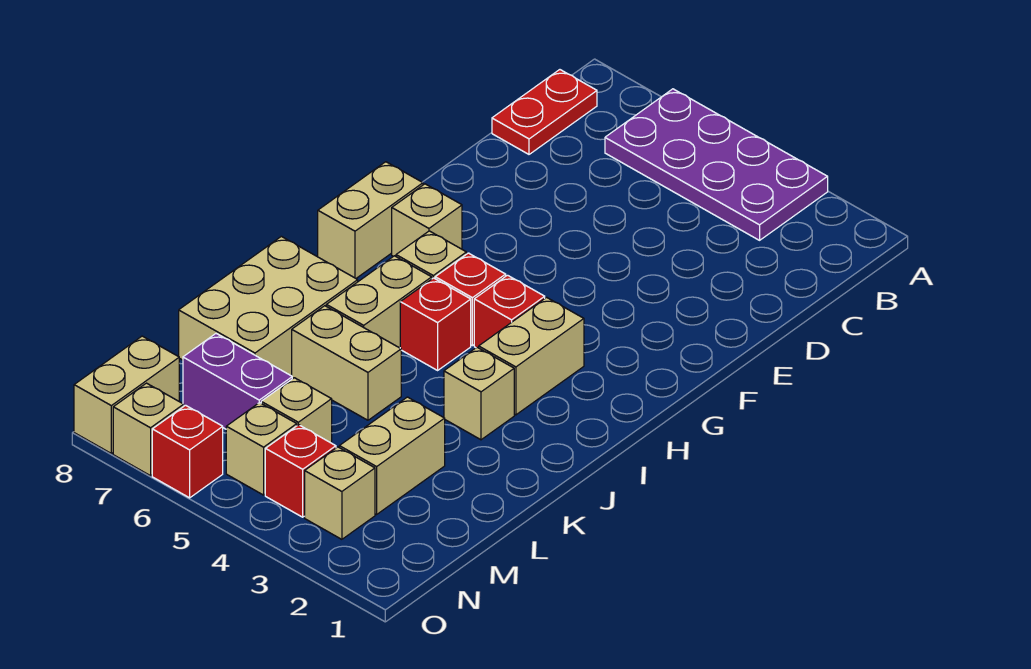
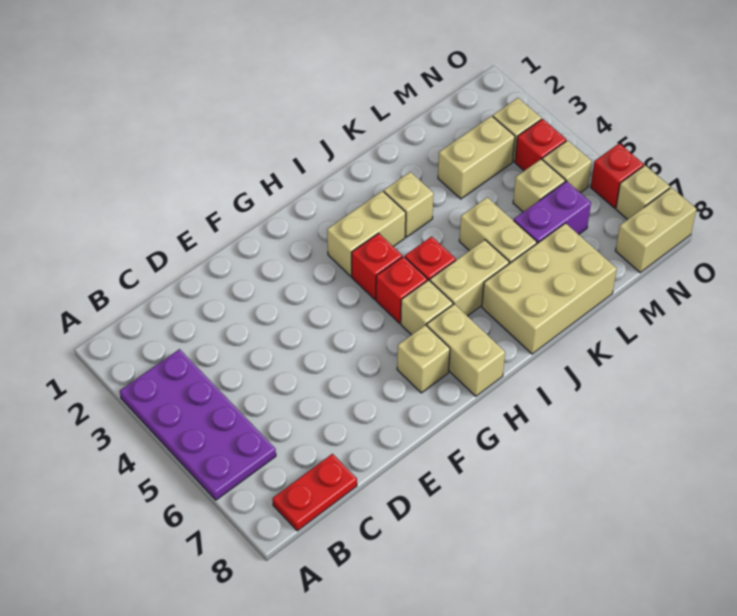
tan 1x2 brick [318,162,423,278] -> tan 1x2 brick turned to [427,304,505,396]
purple 1x2 brick [183,334,292,429] -> purple 1x2 brick turned to [514,181,591,243]

